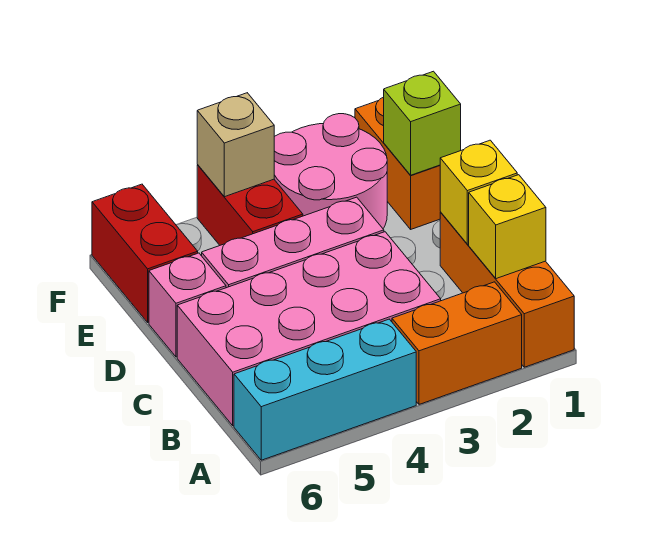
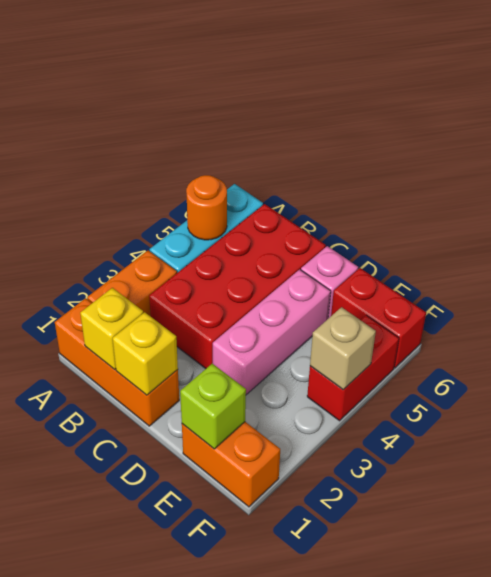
none -> orange 1x1 round brick [186,175,227,240]
pink 2x4 brick [177,232,441,426] -> red 2x4 brick [149,204,326,369]
pink 2x2 round brick [274,114,387,228] -> none
red 1x2 brick [197,165,303,245] -> red 1x2 brick turned to [307,315,399,421]

